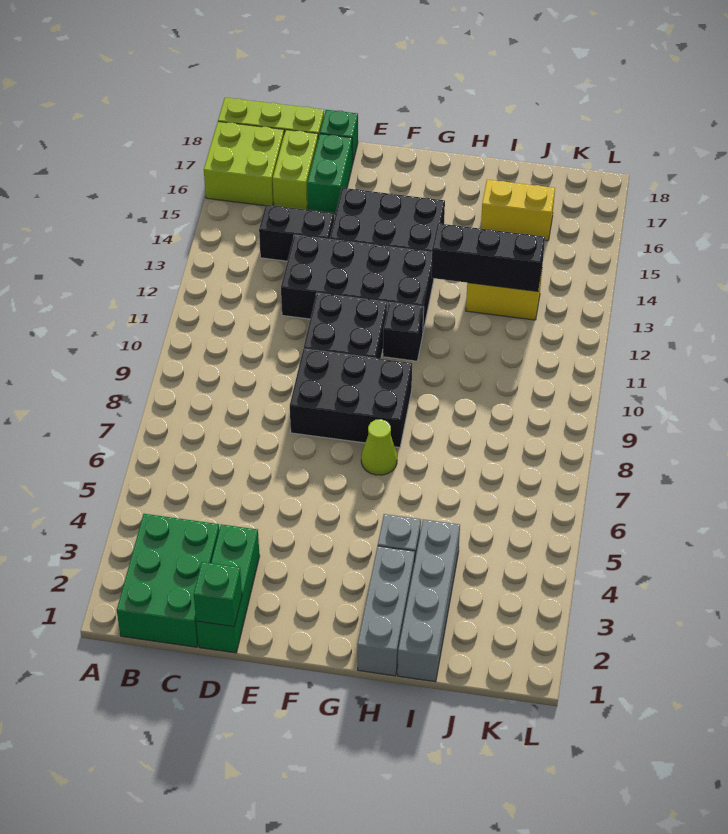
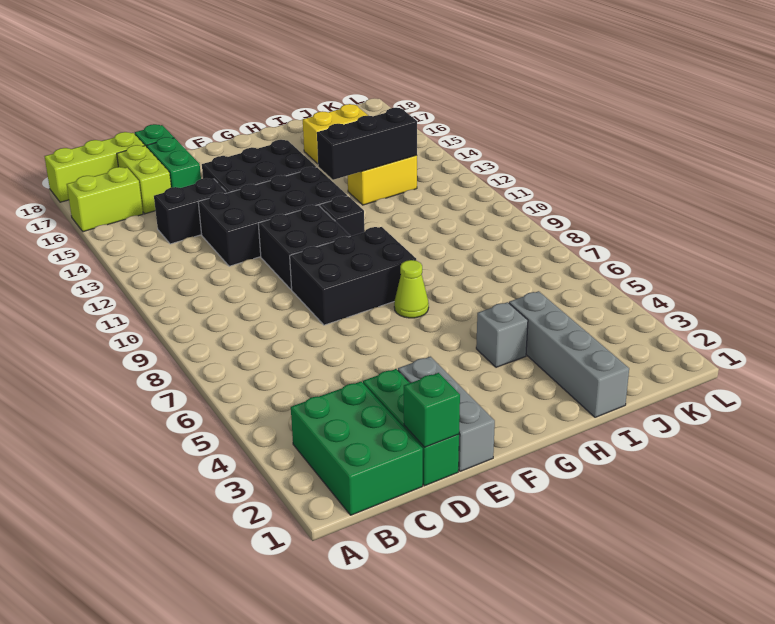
lime 2x2 brick [204,122,284,206] -> lime 1x2 brick [67,167,143,232]
grey 1x3 brick [358,546,415,676] -> grey 1x3 brick moved to [398,357,495,471]

